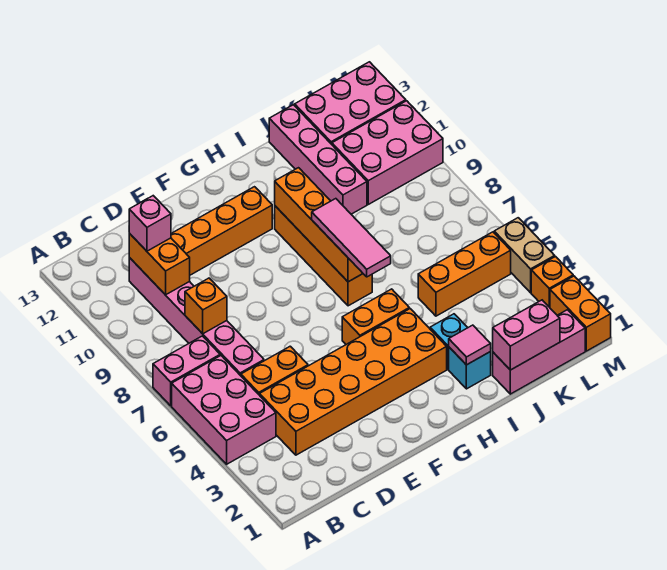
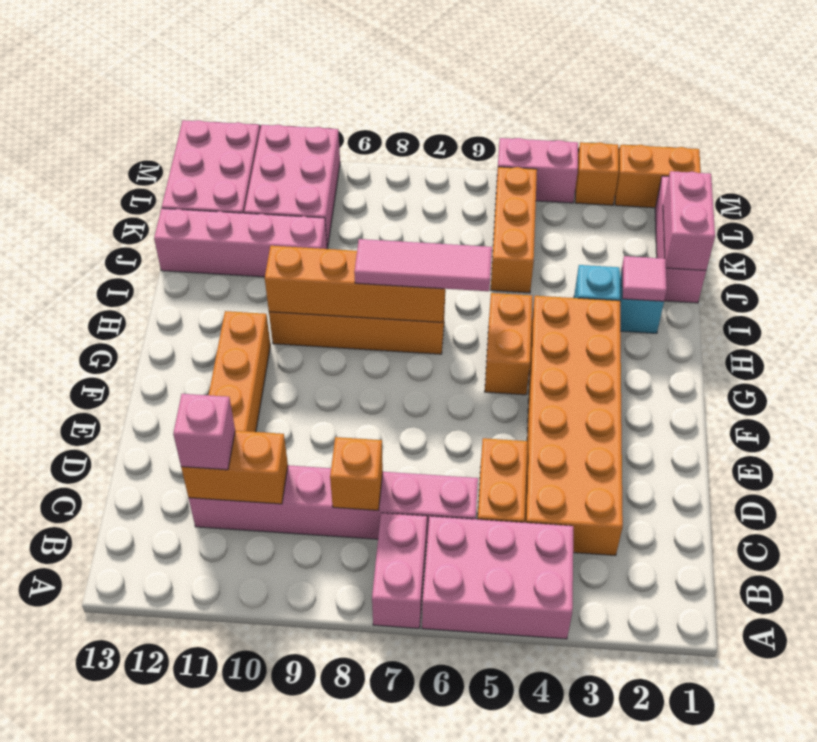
tan 1x2 brick [494,218,555,293] -> pink 1x2 brick [496,138,578,203]

